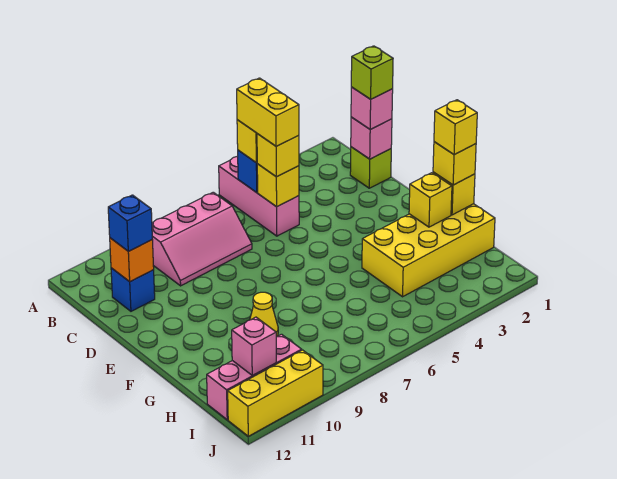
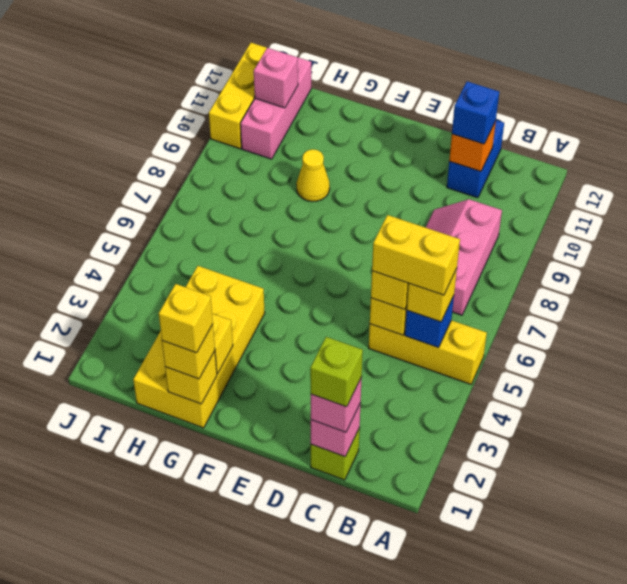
pink 1x3 brick [219,156,299,236] -> yellow 1x3 brick [369,320,487,384]
blue 1x1 brick [111,268,155,311] -> blue 1x2 brick [447,120,504,198]

